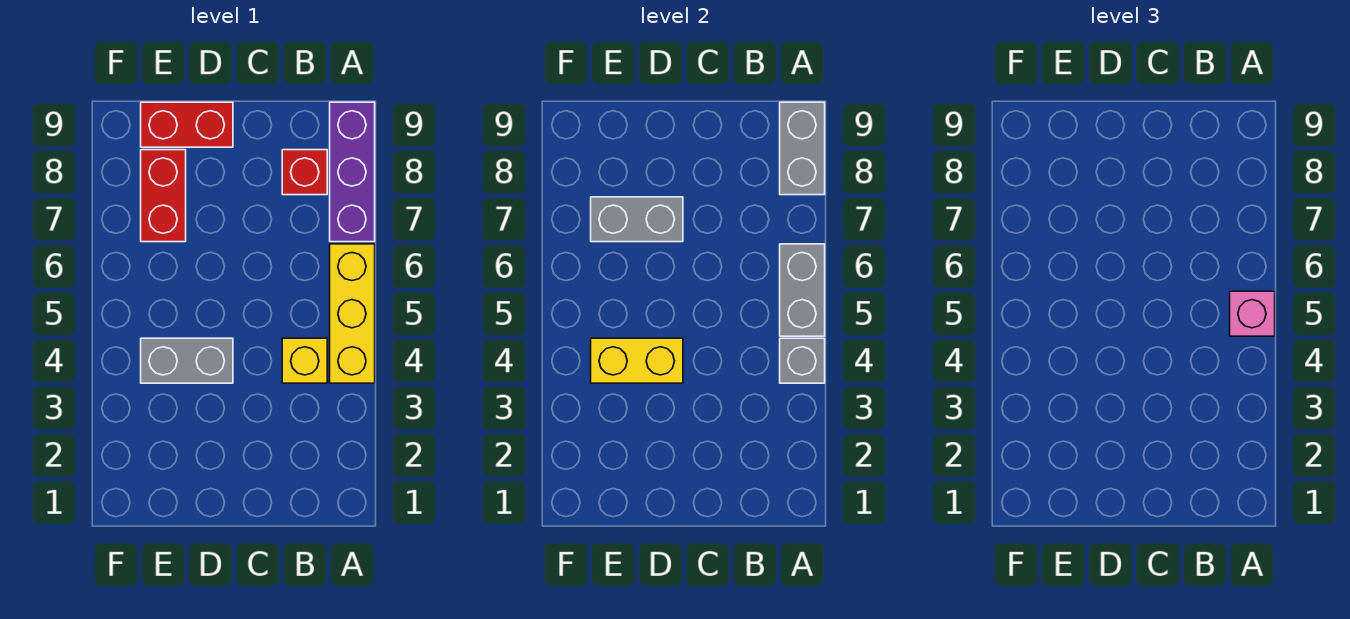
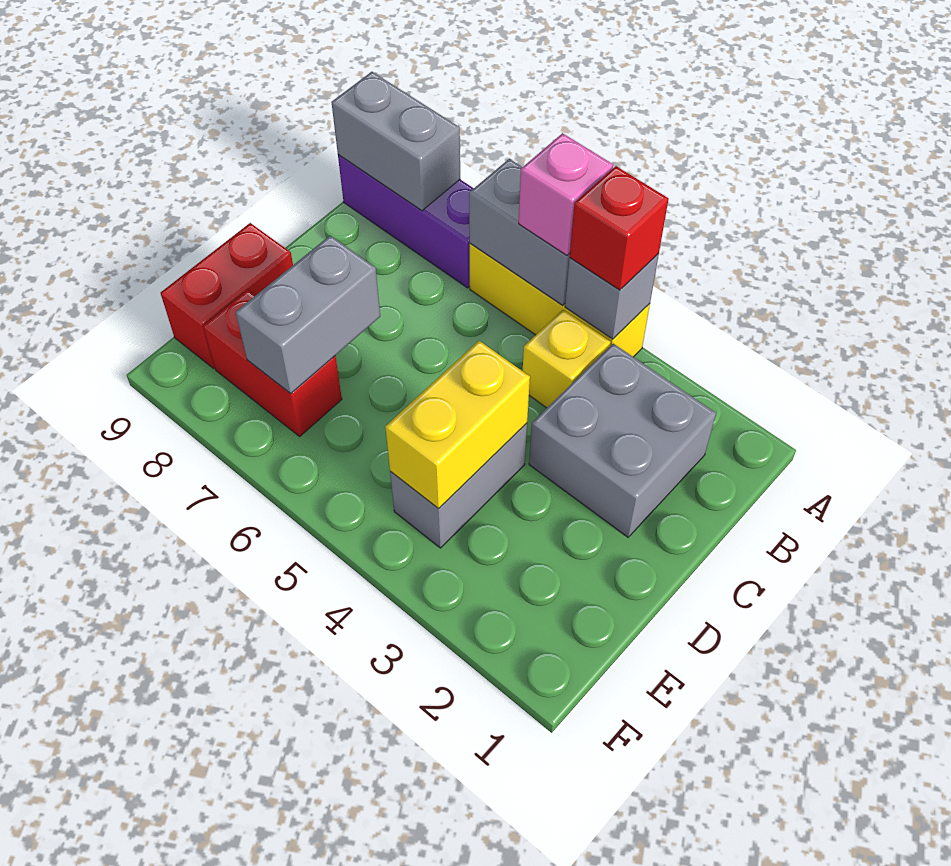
none -> grey 2x2 brick [529,344,716,537]
red 1x1 brick [282,150,327,195] -> red 1x1 brick moved to [570,166,668,290]

